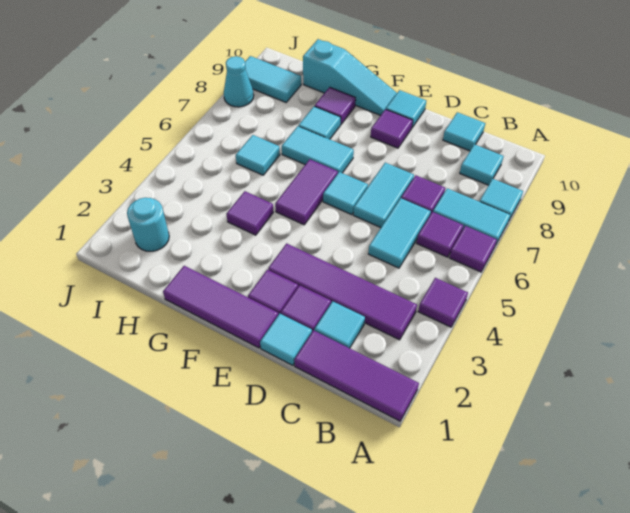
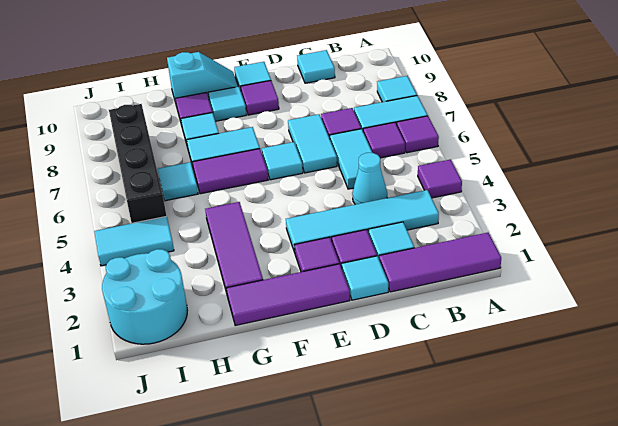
purple 1x4 tile [268,243,417,340] -> cyan 1x4 tile [286,190,439,252]
cyan 1x1 tile [460,144,504,185] -> cyan 1x1 tile moved to [208,86,246,121]
purple 1x2 tile [275,159,338,225] -> purple 1x2 tile turned to [193,149,268,194]
cyan 1x3 slope [303,39,397,115] -> cyan 1x2 slope [167,52,238,103]
purple 1x1 tile [227,191,273,235] -> purple 1x3 tile [205,202,263,293]
cyan 1x1 round brick [127,198,169,251] -> cyan 2x2 round brick [102,249,187,344]
none -> black 1x4 brick [109,104,167,223]
cyan 1x2 tile [245,56,301,102] -> cyan 1x2 tile moved to [94,216,174,266]
cyan 1x1 cone [224,56,254,107] -> cyan 1x1 cone moved to [352,153,387,205]

